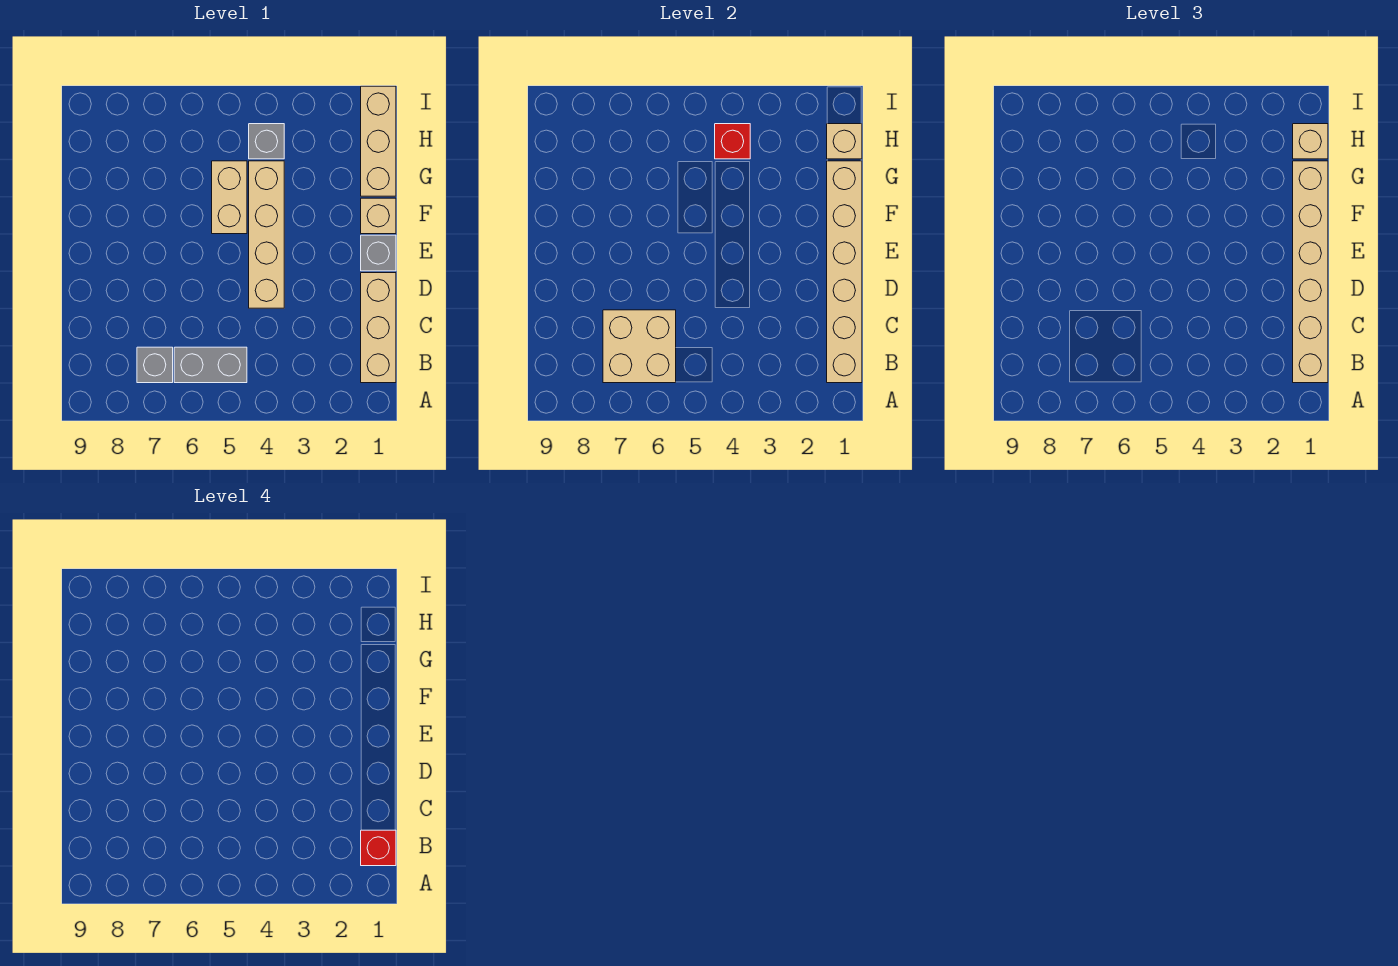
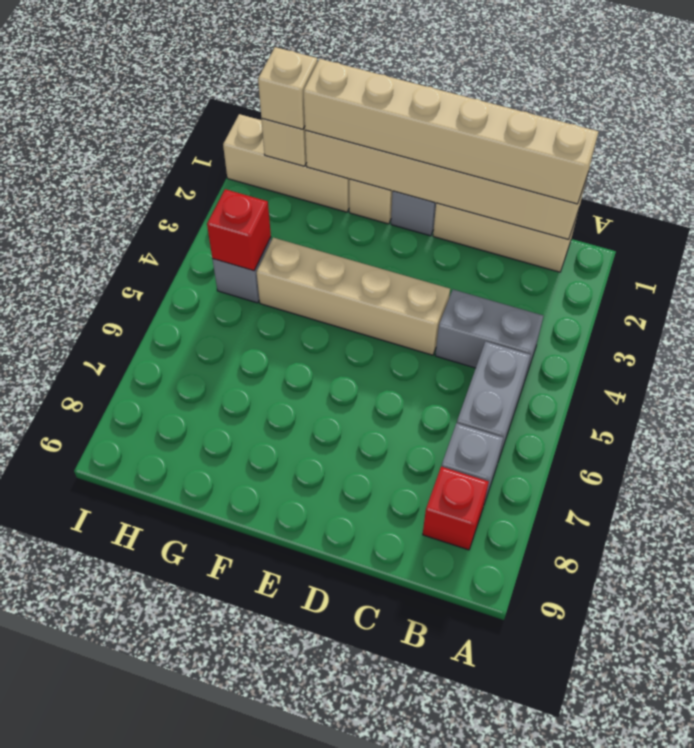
red 1x1 brick [361,830,396,866] -> red 1x1 brick moved to [423,467,489,550]
none -> grey 1x2 brick [435,290,543,378]
tan 2x2 brick [603,310,676,383] -> none
tan 1x2 brick [212,161,247,234] -> none

